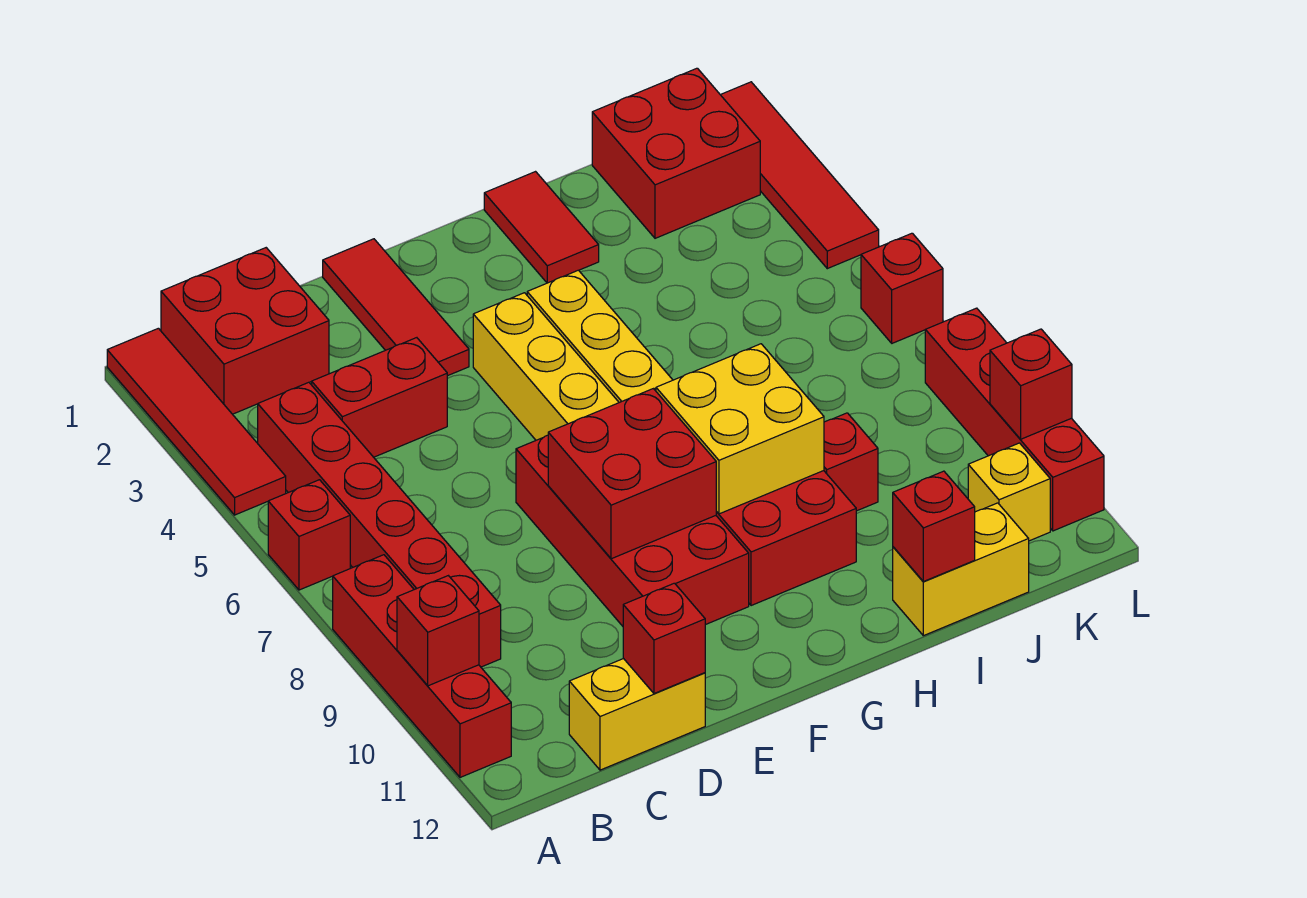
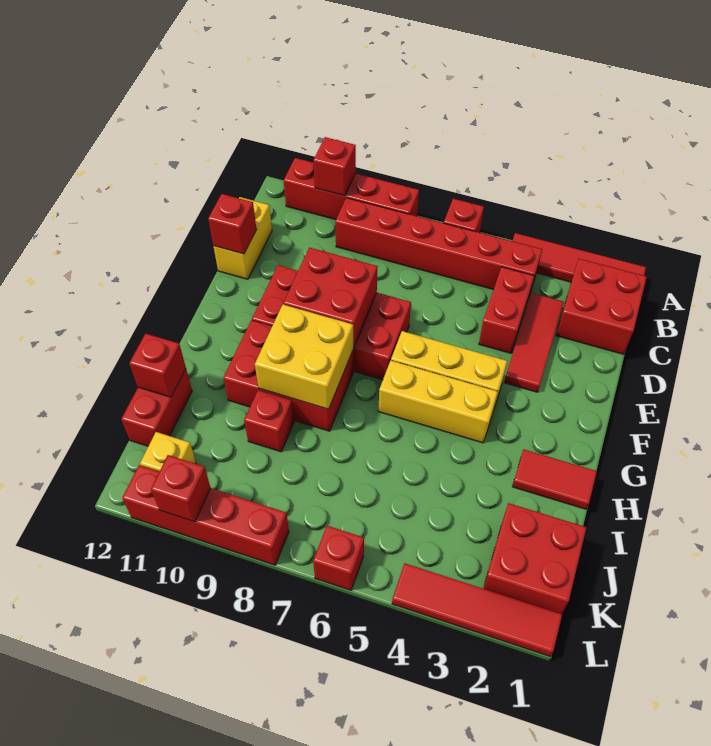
red 1x3 tile [323,239,469,376] -> red 1x3 tile turned to [504,293,564,392]
yellow 1x2 brick [893,503,1029,636] -> red 1x2 brick [121,369,192,446]

